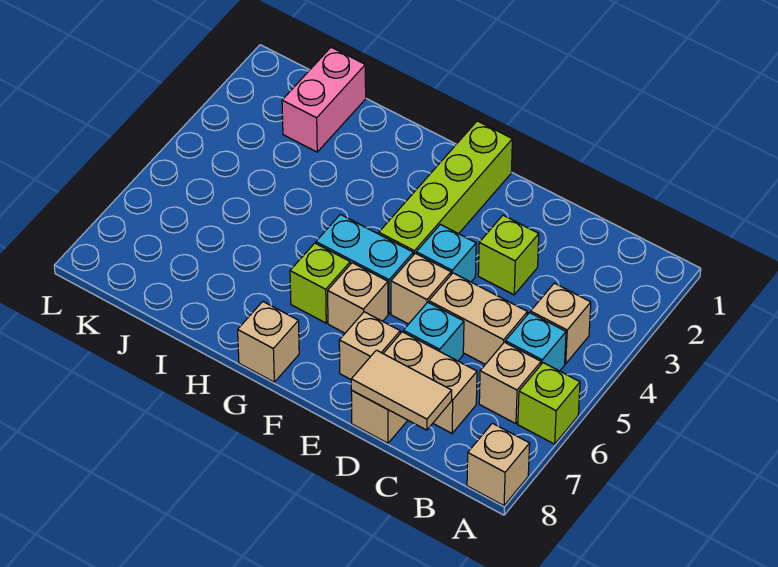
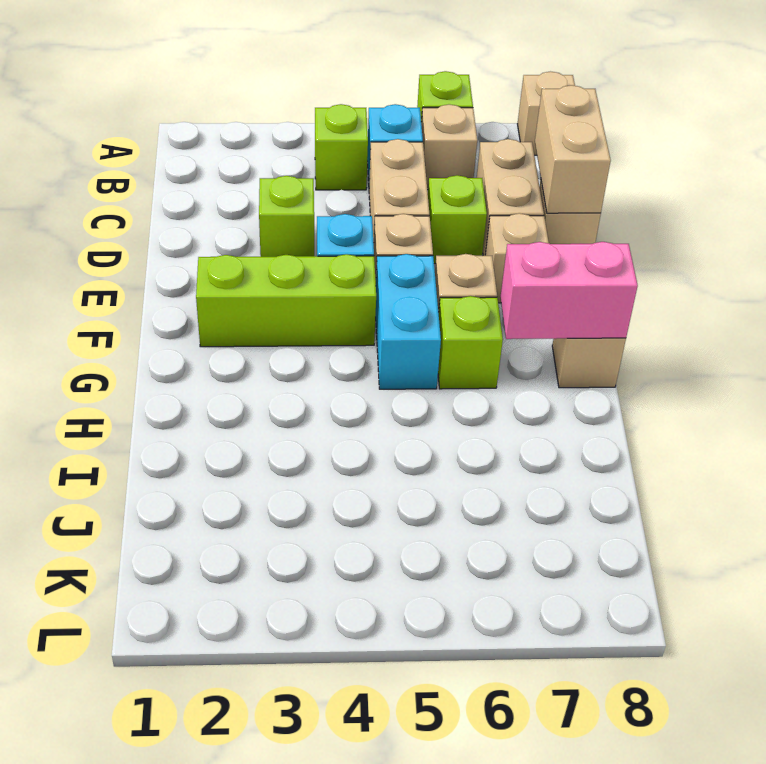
tan 1x1 brick [531,283,591,364] -> lime 1x1 brick [315,104,368,190]
tan 1x2 tile [351,350,452,430] -> tan 1x2 brick [535,85,611,213]
cyan 1x1 brick [403,302,464,361] -> lime 1x1 brick [428,175,487,264]
lime 1x4 brick [379,121,512,255] -> lime 1x3 brick [196,254,376,347]
pink 1x2 brick [282,47,366,152] -> pink 1x2 brick moved to [501,242,638,339]

